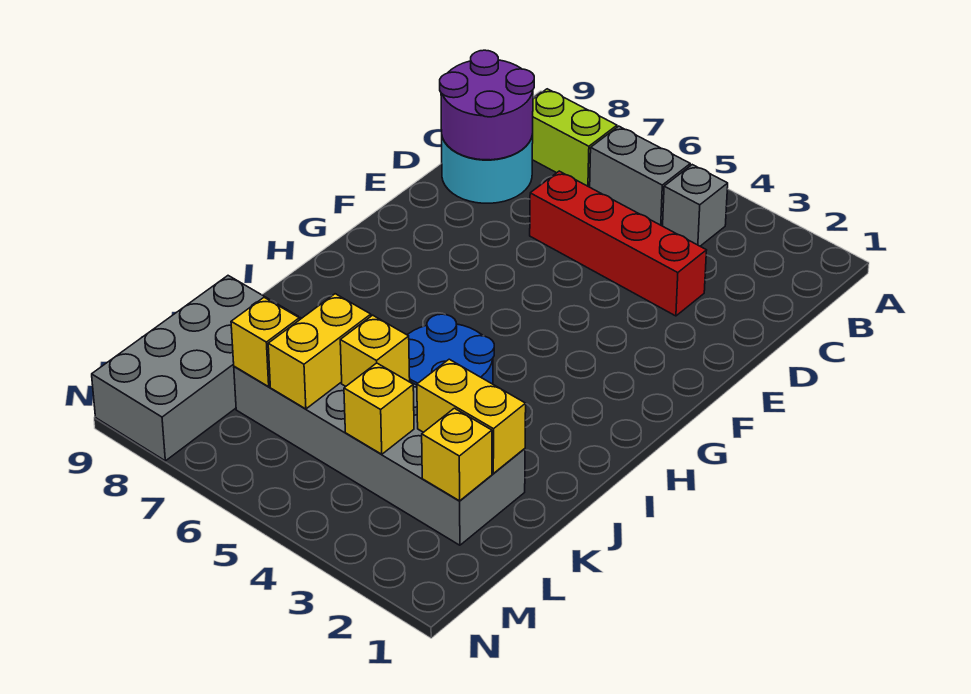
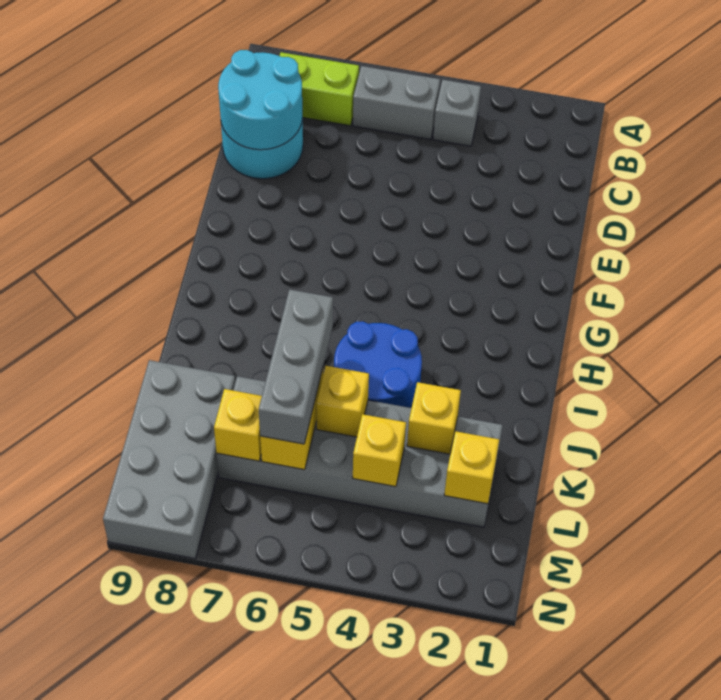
purple 2x2 round brick [440,50,534,160] -> cyan 2x2 round brick [218,50,303,150]
red 1x4 brick [530,171,707,316] -> none
none -> grey 1x3 brick [259,289,333,444]
yellow 1x2 brick [417,359,526,473] -> yellow 1x1 brick [407,382,461,454]

